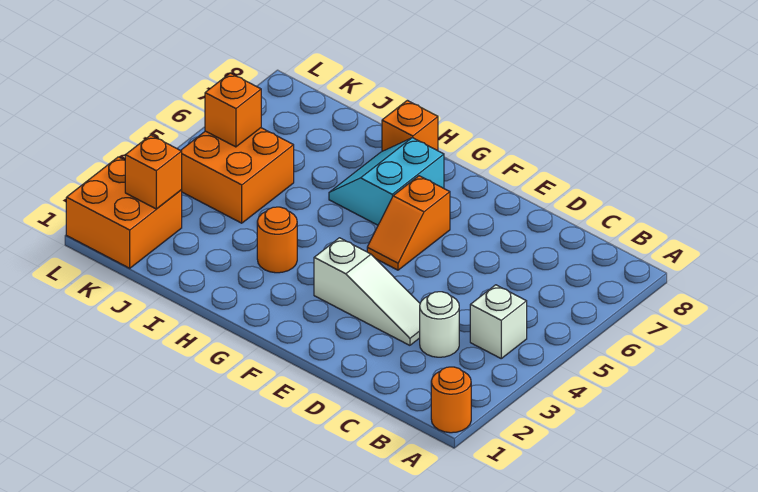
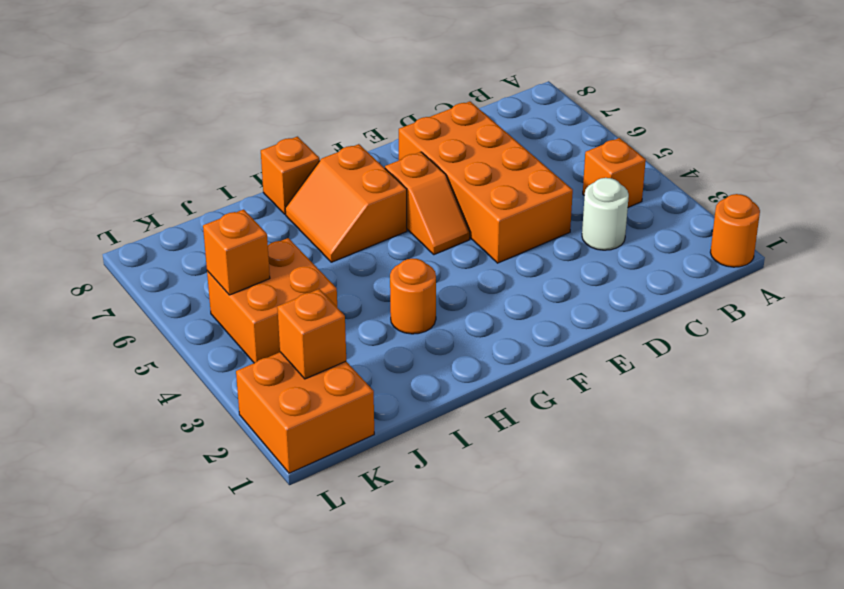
white 1x1 brick [470,285,527,358] -> orange 1x1 brick [583,138,646,207]
white 1x3 slope [314,238,420,345] -> none
none -> orange 2x4 brick [399,101,573,263]
cyan 2x2 slope [329,138,444,225] -> orange 2x2 slope [285,144,407,262]

